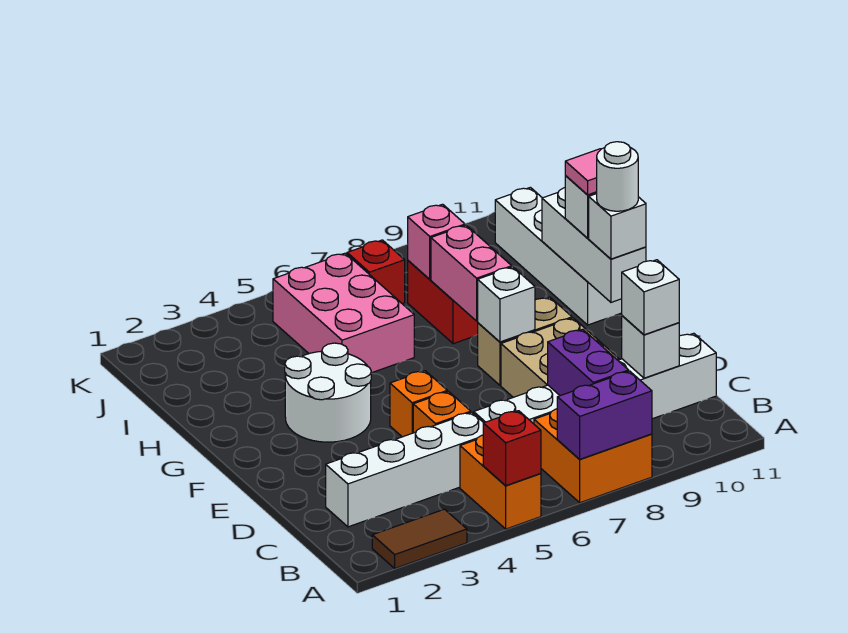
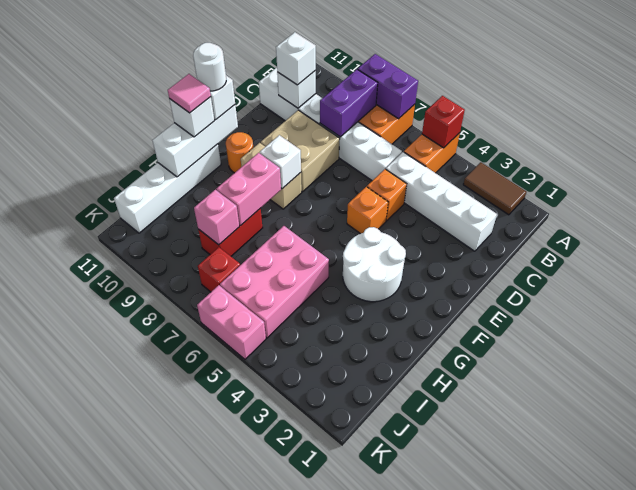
none -> orange 1x1 round brick [226,132,253,173]
none -> pink 1x2 brick [197,285,266,359]

